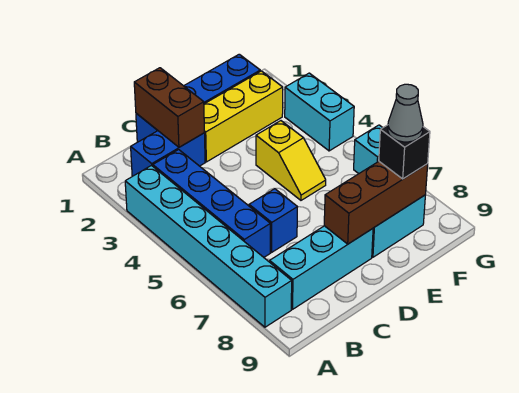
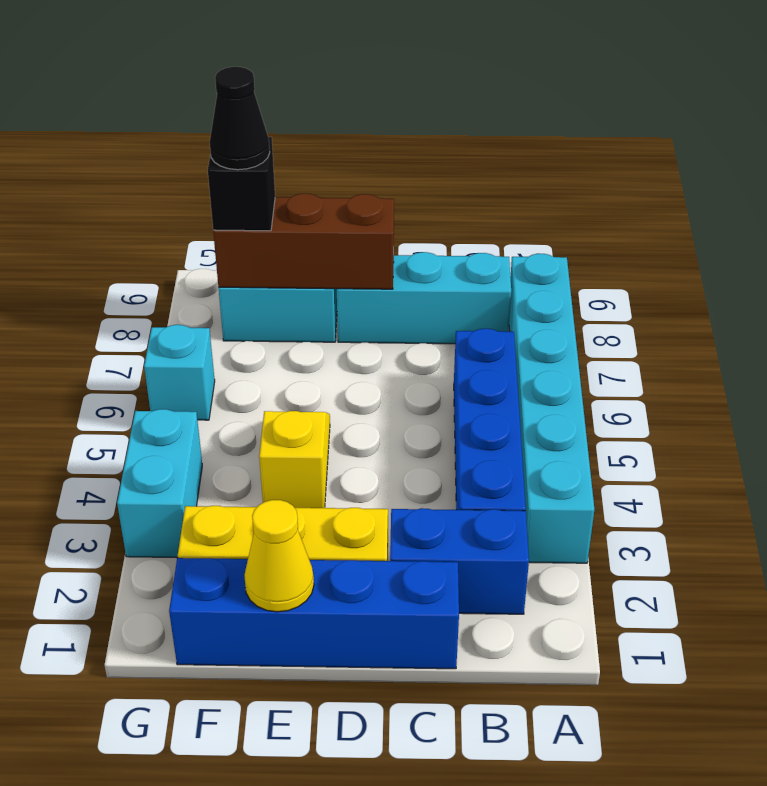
brown 1x2 brick [134,68,204,147] -> none
blue 1x1 brick [249,189,297,252] -> none
none -> yellow 1x1 cone [244,500,314,612]
grey 1x1 cone [388,84,423,142] -> black 1x1 cone [210,67,270,170]

